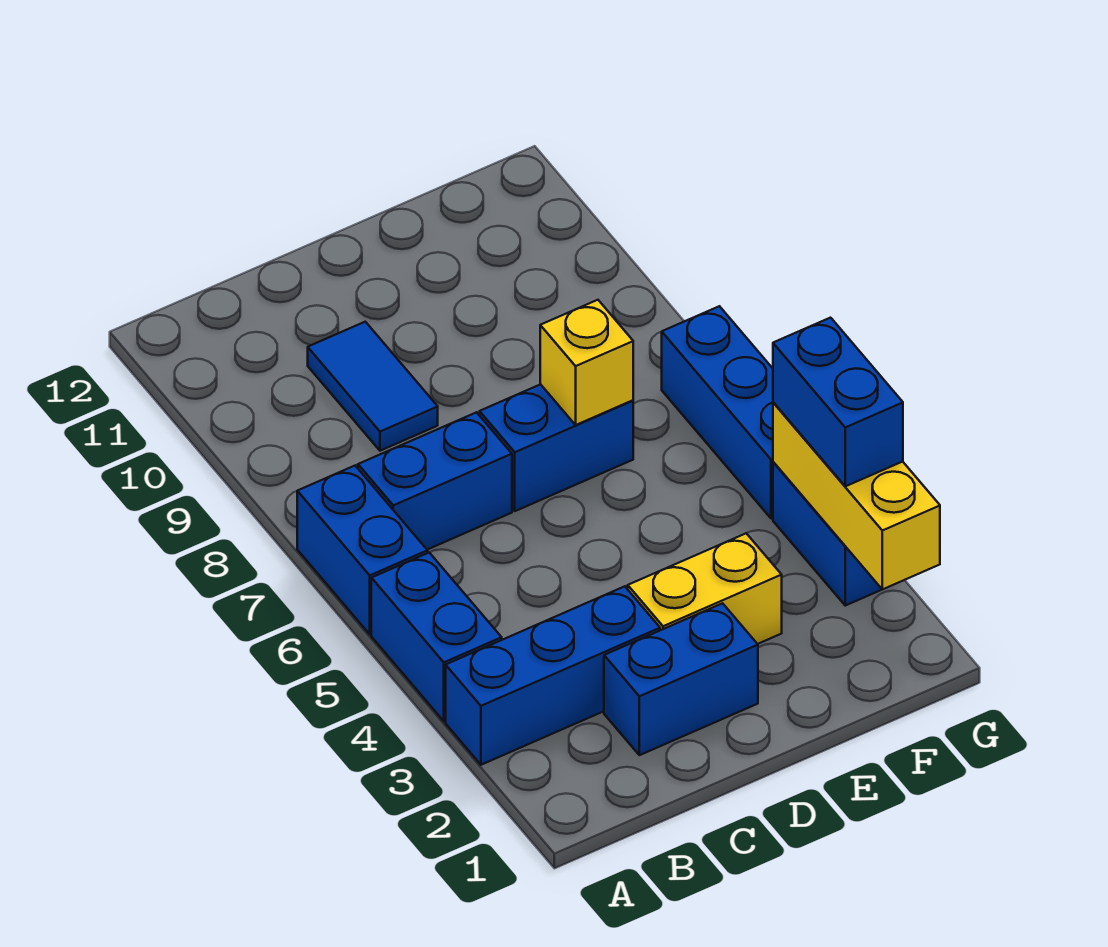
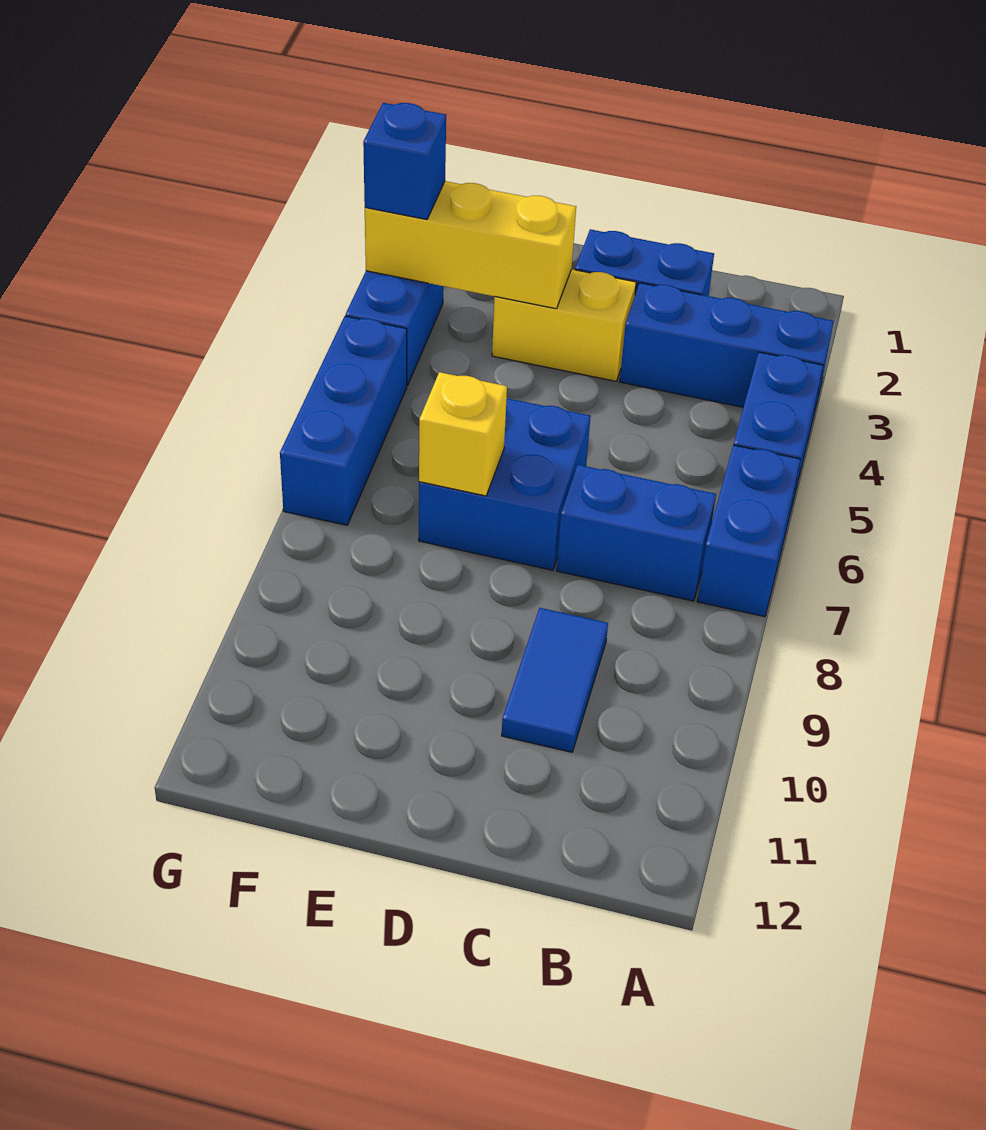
blue 1x2 brick [480,384,633,511] -> blue 2x2 brick [419,398,591,570]
yellow 1x3 brick [773,402,940,589] -> yellow 1x3 brick turned to [365,181,576,309]
blue 1x2 brick [773,318,903,486] -> blue 1x1 brick [363,103,446,219]

